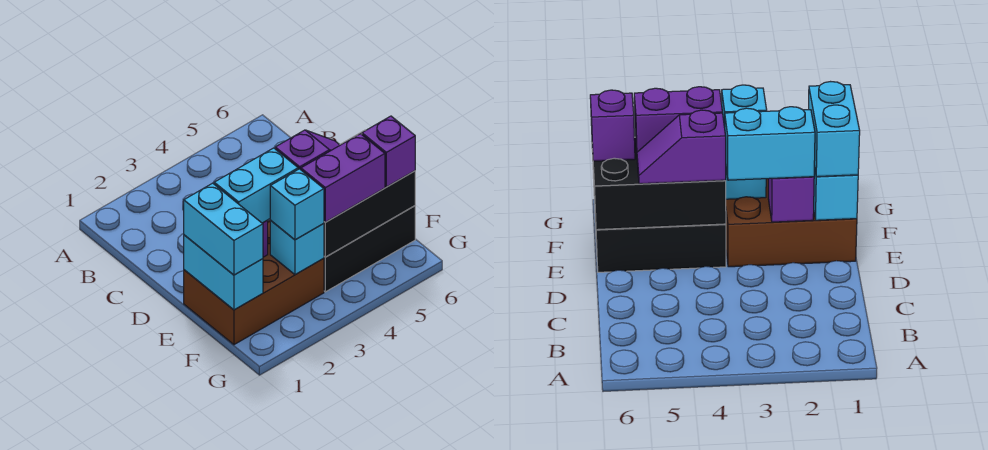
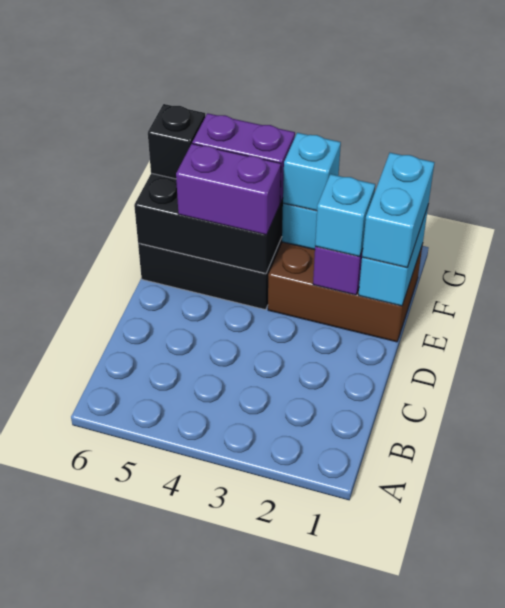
cyan 1x2 brick [214,148,298,223] -> cyan 1x1 brick [315,174,375,257]
purple 1x2 slope [275,130,340,170] -> purple 1x2 brick [176,144,281,235]
purple 1x1 brick [362,116,415,187] -> black 1x1 brick [148,104,205,179]

